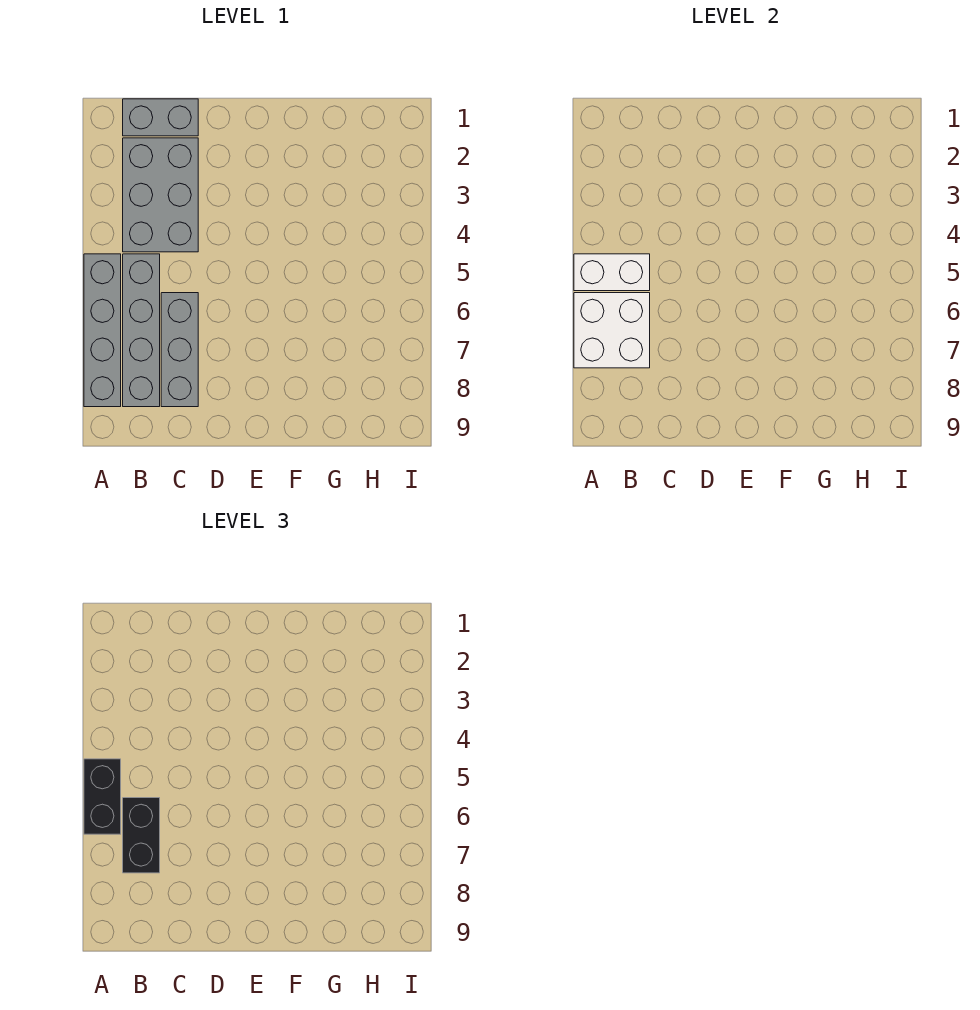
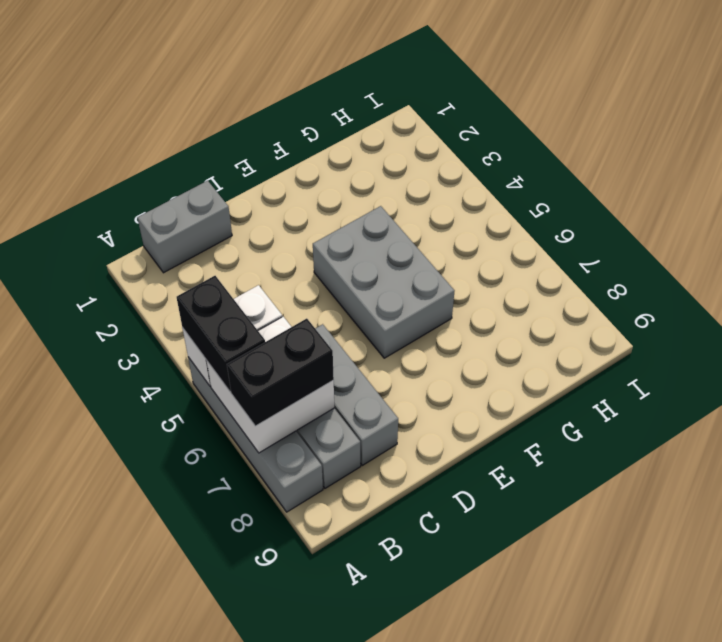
grey 2x3 brick [123,138,198,252] -> grey 2x3 brick moved to [313,206,454,358]
black 1x2 brick [123,798,160,873] -> black 1x2 brick turned to [227,319,334,426]

